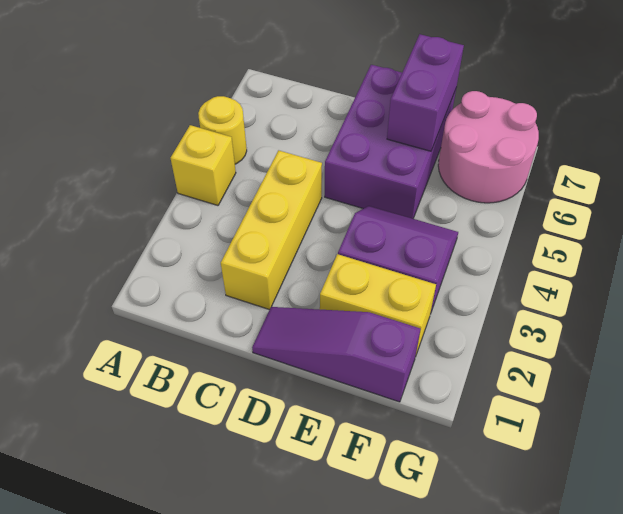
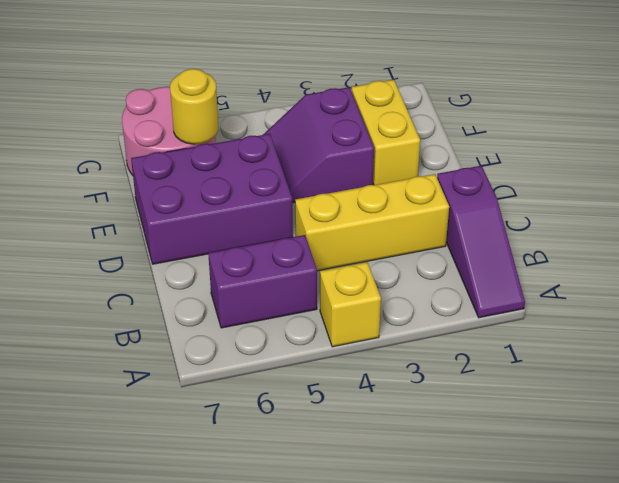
yellow 1x1 round brick [198,96,247,164] -> yellow 1x1 round brick moved to [170,69,219,144]
purple 1x3 slope [252,307,420,402] -> purple 1x3 slope moved to [437,166,525,318]
purple 1x2 brick [387,34,464,151] -> purple 1x2 brick moved to [208,235,317,328]

